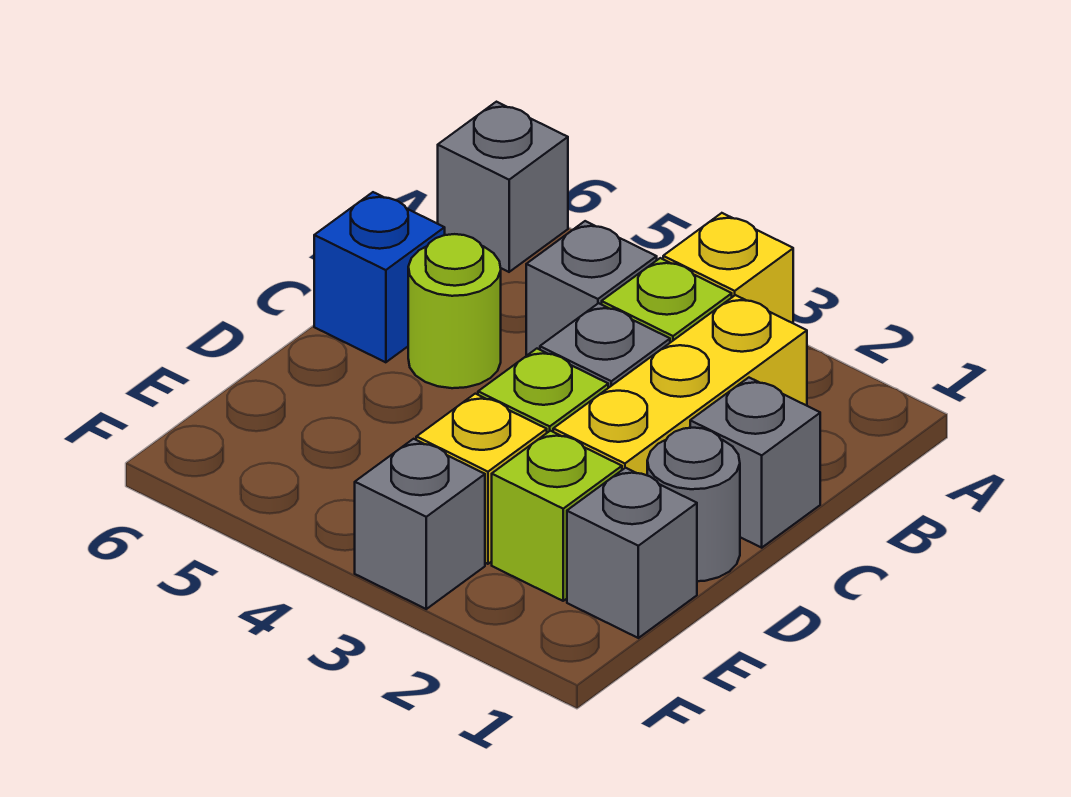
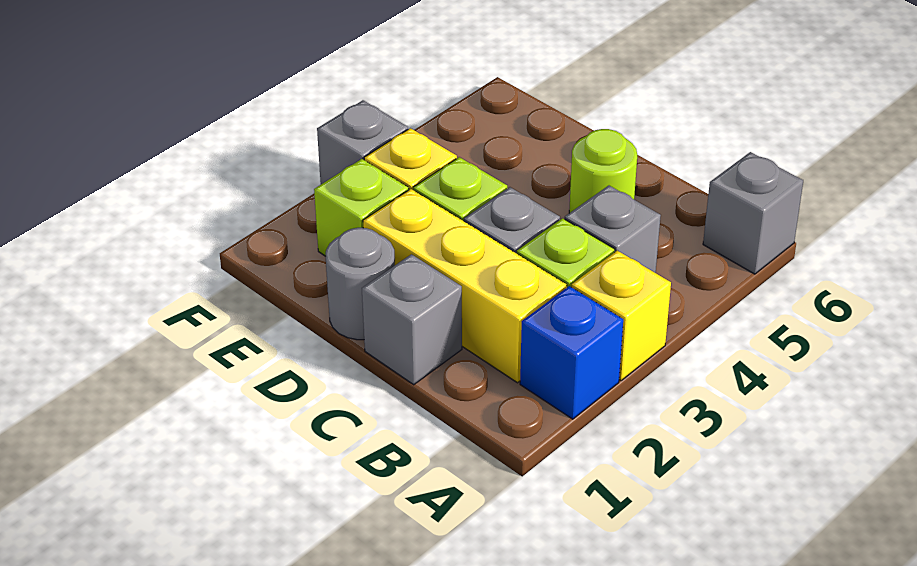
blue 1x1 brick [314,192,445,362] -> blue 1x1 brick moved to [520,286,623,419]
grey 1x1 brick [567,468,697,638] -> none

